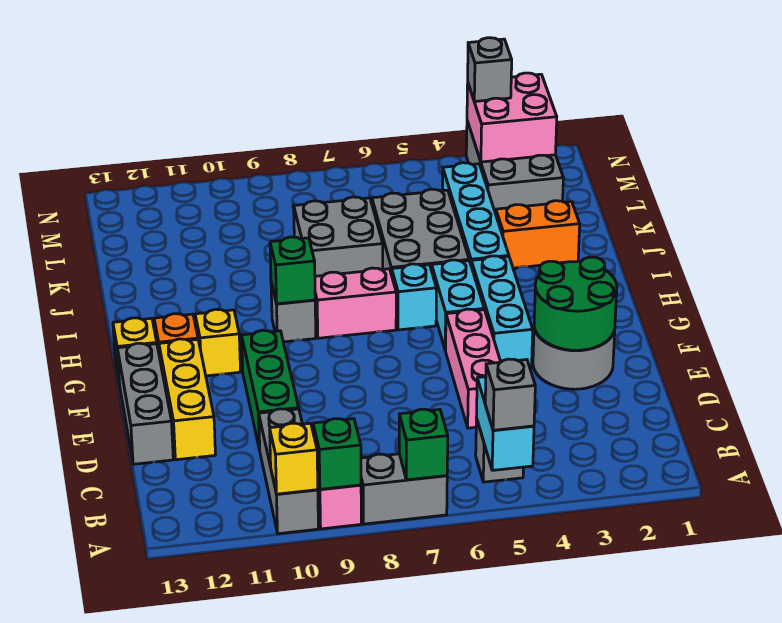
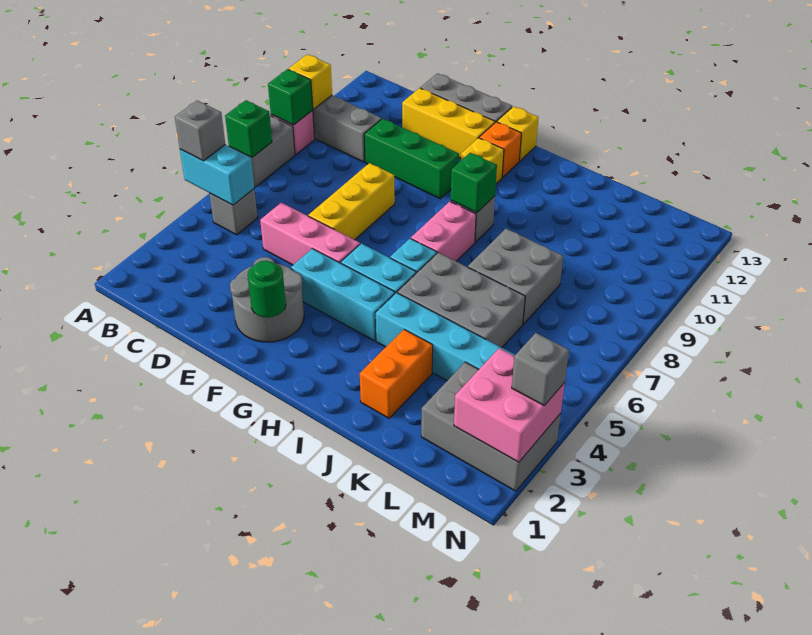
green 2x2 round brick [534,257,617,350] -> green 1x1 round brick [248,261,286,318]
none -> yellow 1x3 brick [308,163,395,240]

